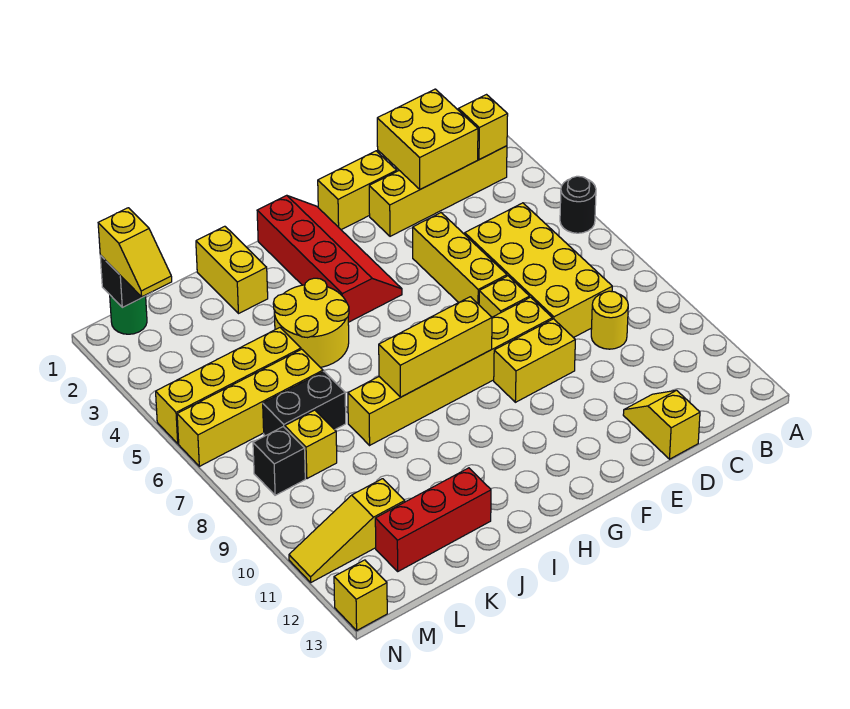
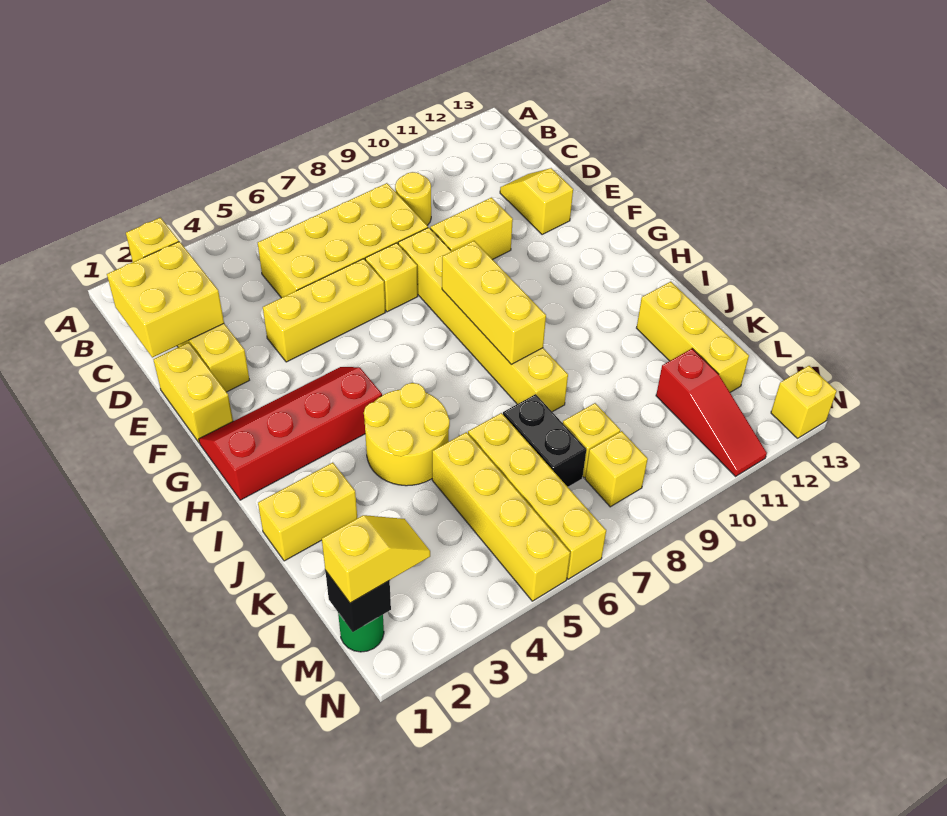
black 1x1 round brick [560,176,596,233] -> none
yellow 1x2 slope [623,390,700,459] -> yellow 1x2 slope turned to [500,168,573,235]
yellow 1x2 brick [494,319,575,402] -> yellow 1x2 brick turned to [430,198,513,260]
red 1x3 brick [375,468,491,571] -> yellow 1x3 brick [637,282,749,392]
yellow 1x3 slope [289,479,405,582] -> red 1x3 slope [656,349,767,476]
black 1x1 brick [253,427,305,495] -> yellow 1x1 brick [585,431,648,507]

